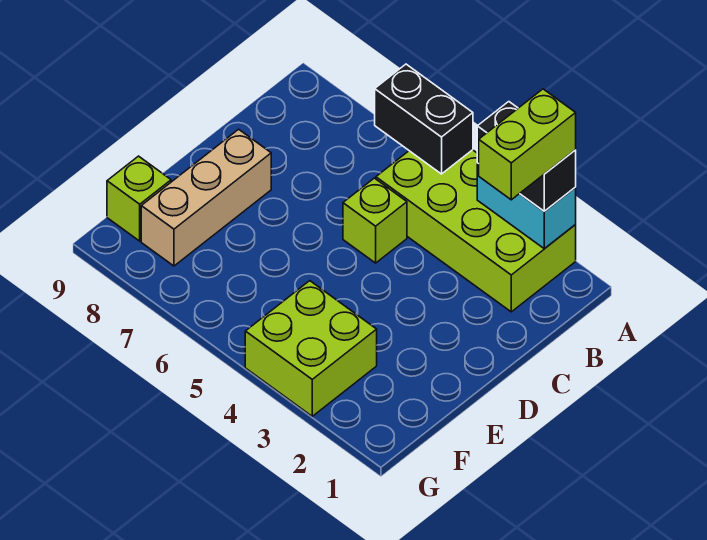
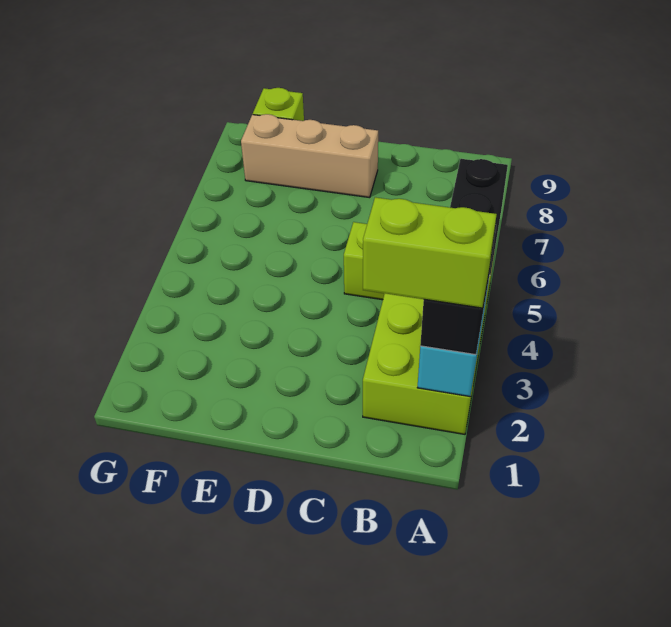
lime 2x2 brick [245,281,377,416] -> none

